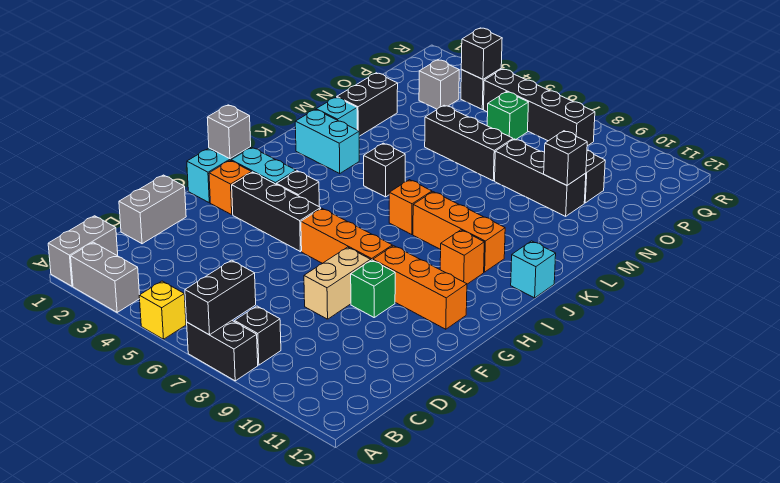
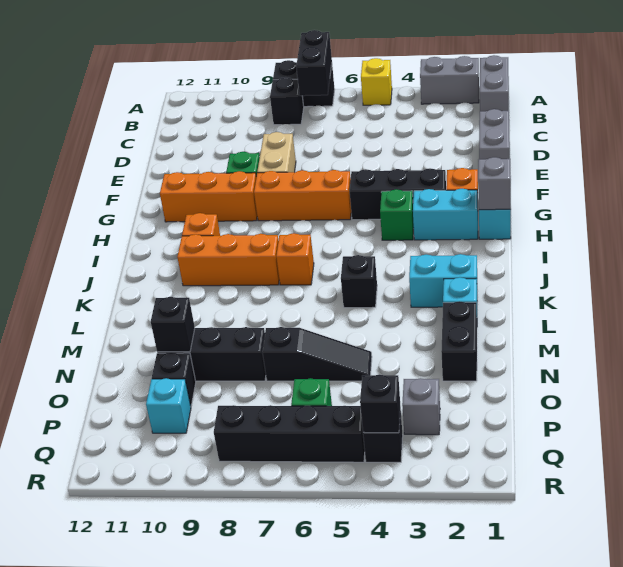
black 1x1 brick [276,171,319,206] -> green 1x1 brick [380,189,414,240]
cyan 1x1 brick [511,241,556,298] -> cyan 1x1 brick moved to [146,378,191,433]
black 1x3 brick [425,105,513,181] -> black 1x3 slope [262,327,372,381]

